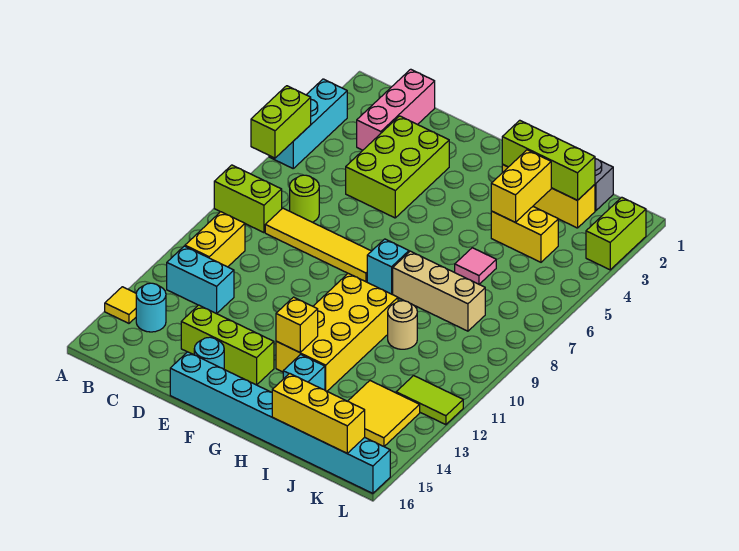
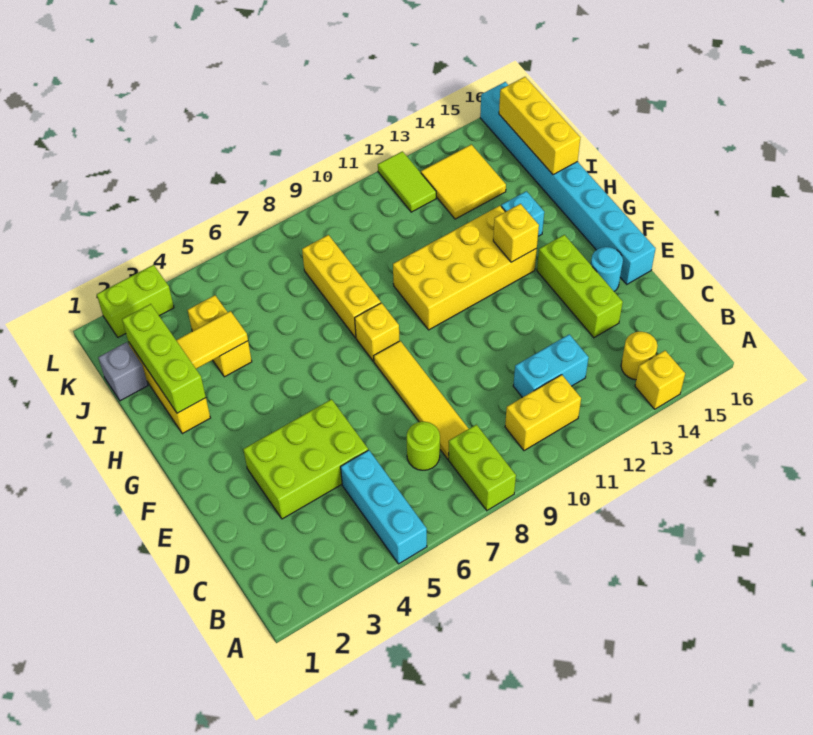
cyan 1x3 brick [269,79,347,168] -> cyan 1x3 brick turned to [341,450,427,564]
lime 1x2 brick [251,86,311,158] -> none
yellow 1x1 tile [105,287,136,323] -> yellow 1x1 brick [635,351,685,409]
cyan 1x2 brick [167,246,234,314] -> cyan 1x2 brick turned to [513,334,589,398]
cyan 1x1 round brick [136,283,166,332] -> yellow 1x1 round brick [621,332,658,380]
pink 1x3 brick [357,69,435,150] -> none
cyan 1x1 brick [367,239,409,294] -> yellow 1x1 brick [355,303,399,361]
tan 1x3 brick [393,251,485,331] -> yellow 1x3 brick [302,235,381,338]
yellow 1x2 brick [491,150,551,222] -> yellow 1x2 tile [176,311,248,369]
pink 1x1 tile [455,248,496,284] -> none
tan 1x1 round brick [388,301,417,349] -> none

